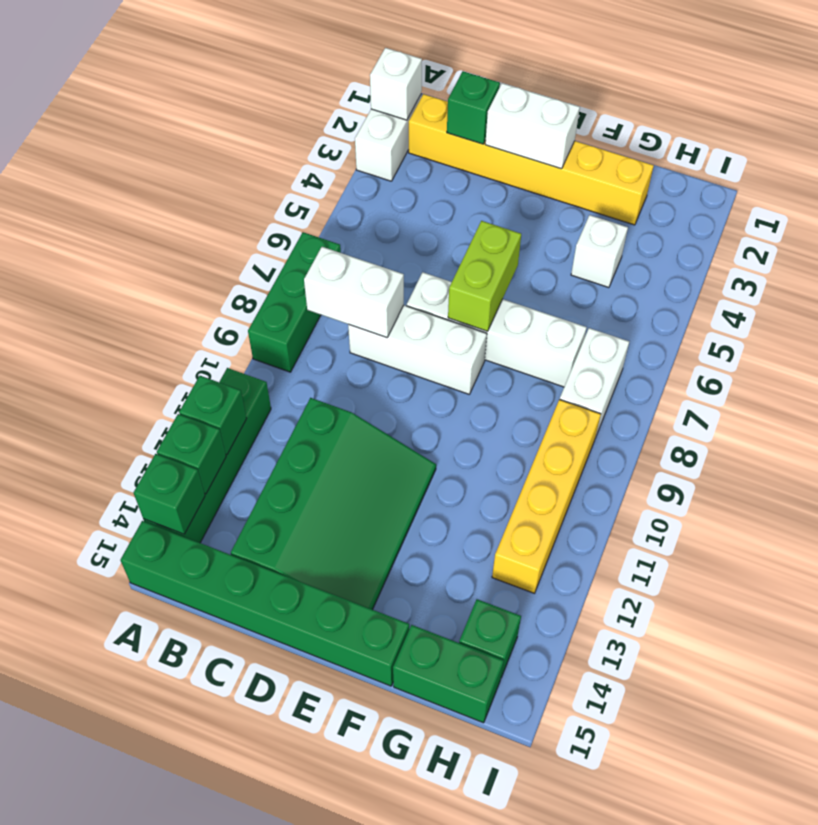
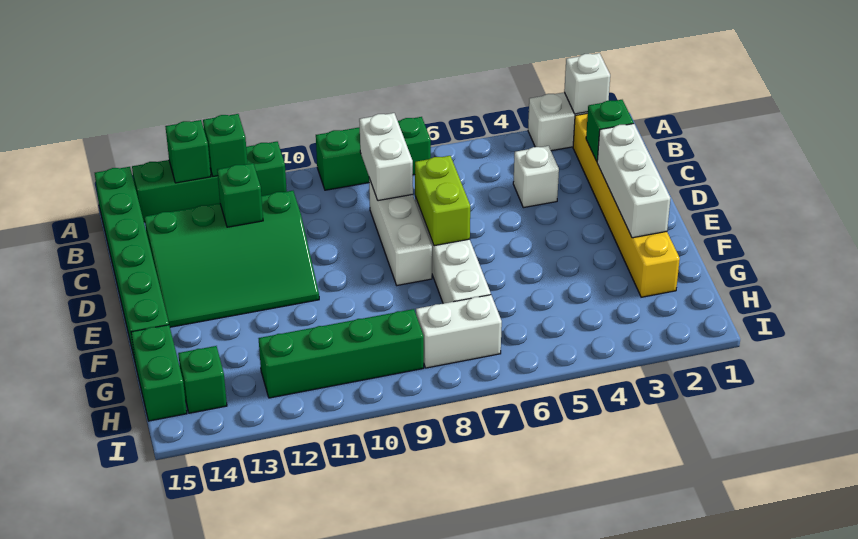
green 1x1 brick [133,454,205,534] -> green 1x1 brick moved to [217,163,263,227]
white 1x2 brick [485,83,580,169] -> white 1x3 brick [597,124,670,238]
lime 1x2 brick [448,221,521,331] -> lime 1x2 brick turned to [415,156,470,246]
white 1x1 brick [571,215,628,288] -> white 1x1 brick moved to [513,146,559,208]
yellow 1x4 brick [492,399,601,593] -> green 1x4 brick [259,309,424,398]

